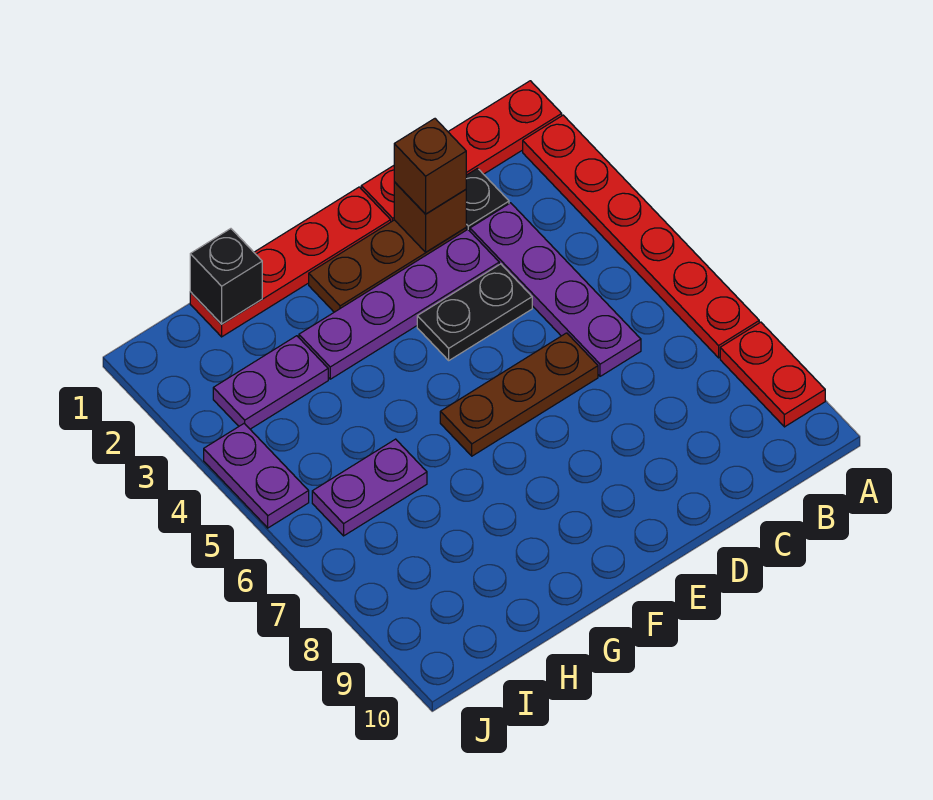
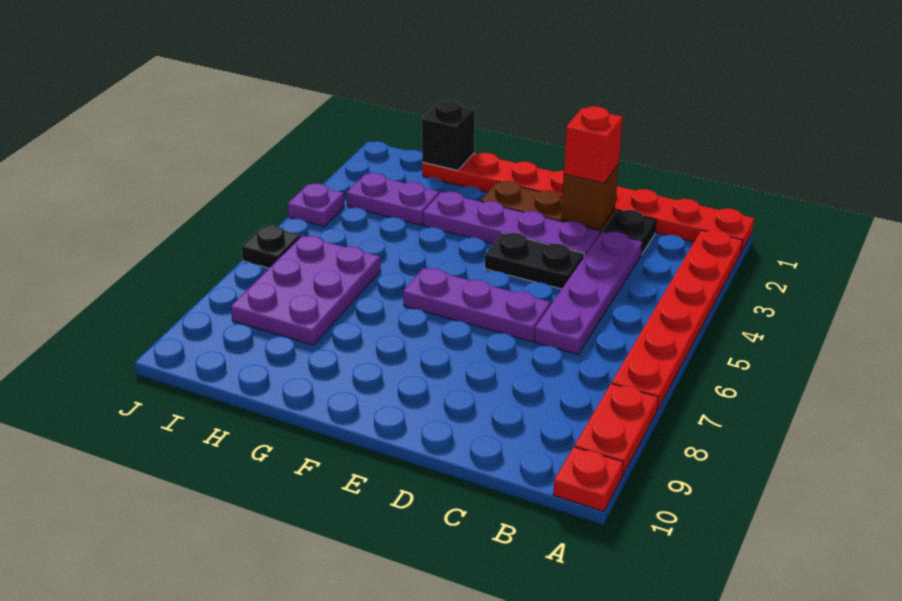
none -> red 1x1 plate [553,447,623,511]
brown 1x1 brick [394,119,466,214] -> red 1x1 brick [564,106,623,183]
brown 1x3 plate [440,333,598,456] -> purple 1x3 plate [403,268,550,342]
purple 1x2 plate [312,439,427,536] -> purple 2x3 plate [231,236,381,345]
purple 1x2 plate [204,423,309,528] -> purple 1x1 plate [288,184,344,227]
none -> black 1x1 plate [241,225,301,268]

